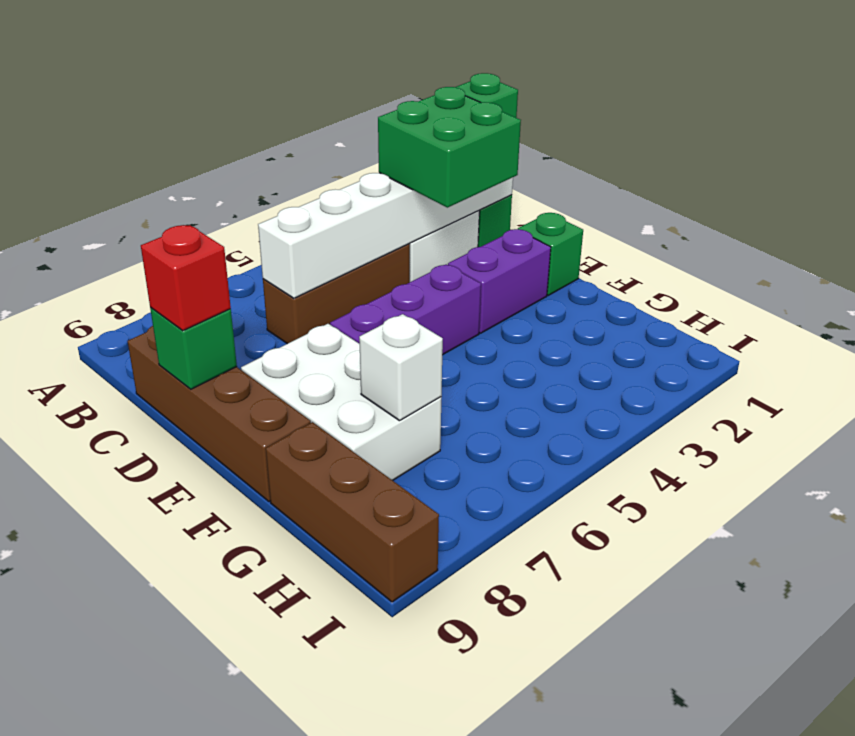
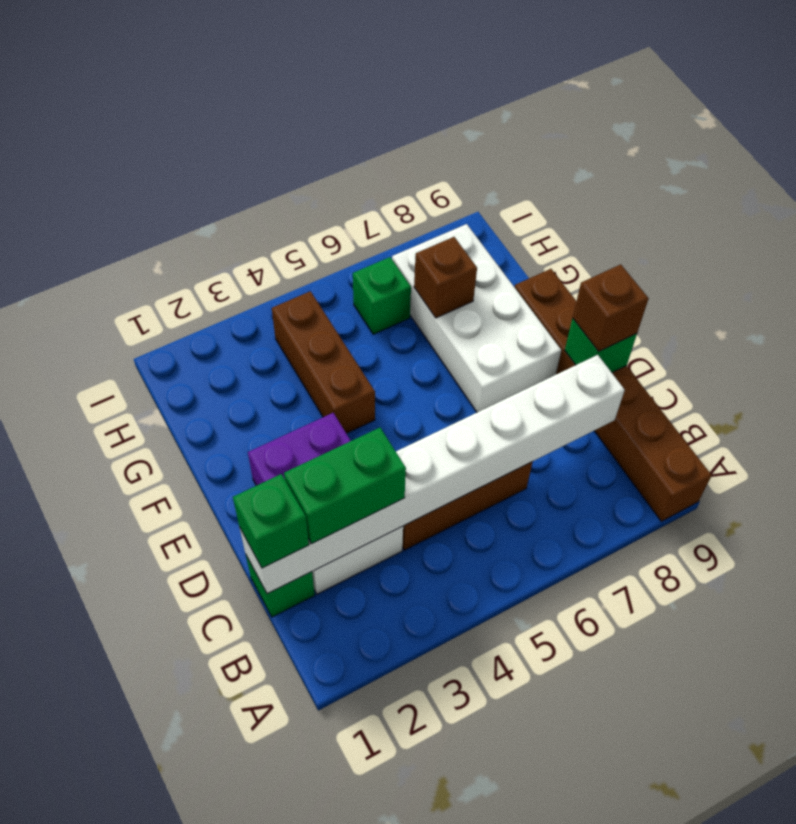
white 1x6 brick [258,173,513,298] -> white 1x8 brick [240,355,625,594]
green 2x2 brick [378,87,521,208] -> green 1x2 brick [284,428,406,544]
brown 1x4 brick [128,326,311,502] -> brown 1x6 brick [515,269,712,521]
red 1x1 brick [141,225,231,331] -> brown 1x1 brick [573,264,649,351]
green 1x1 brick [518,213,583,295] -> green 1x1 brick moved to [353,257,411,334]
purple 1x3 brick [330,264,481,355] -> none
white 2x3 brick [241,324,441,480] -> white 2x4 brick [392,224,561,412]
white 1x1 brick [359,314,443,421] -> brown 1x1 brick [414,237,477,318]
brown 1x3 brick [266,422,439,602] -> brown 1x3 brick moved to [272,291,375,433]

